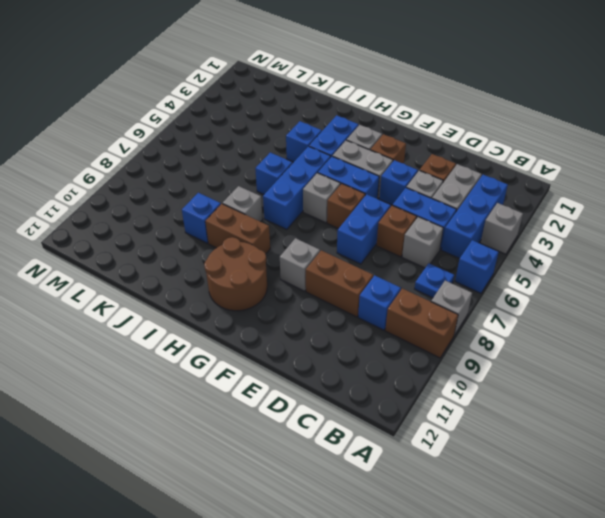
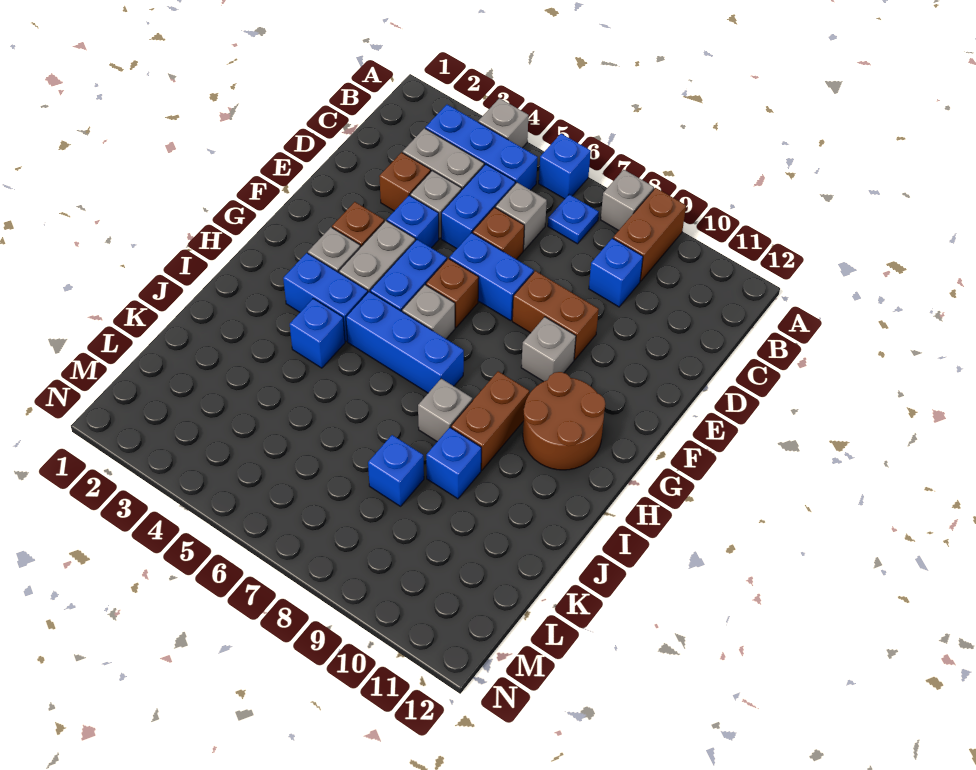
brown 1x2 brick [306,250,373,317] -> brown 1x2 brick turned to [512,271,599,360]
blue 1x1 brick [255,153,292,194] -> blue 1x1 brick moved to [368,435,424,506]

